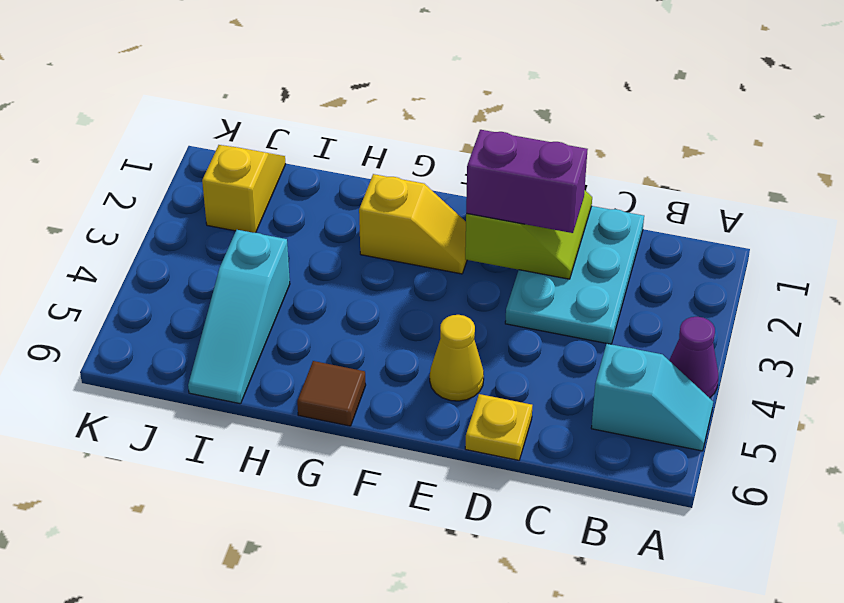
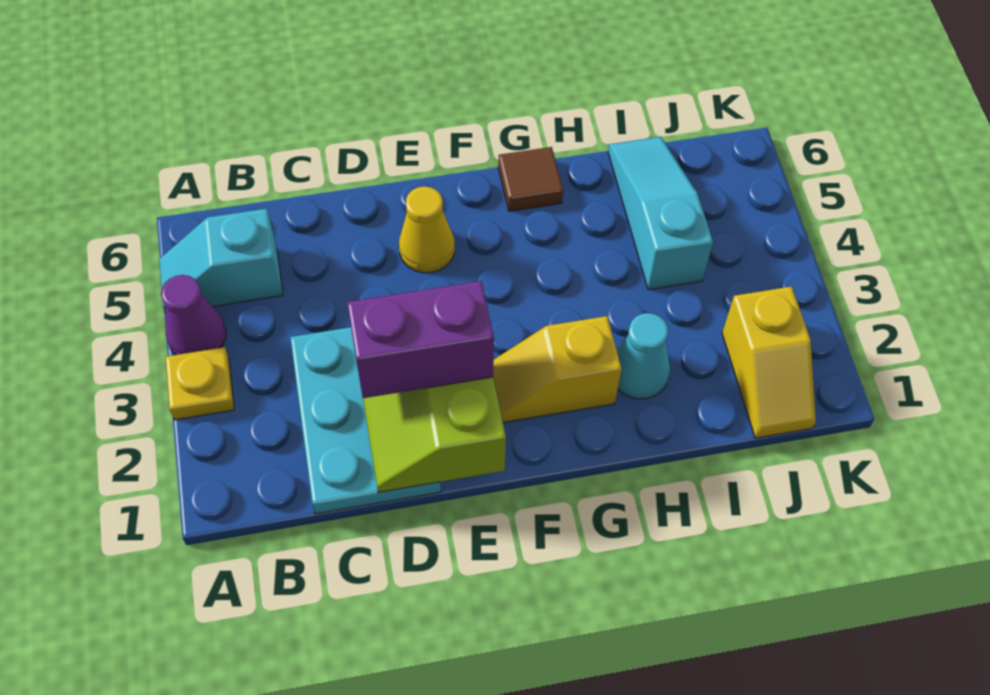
yellow 1x1 plate [465,394,532,460] -> yellow 1x1 plate moved to [165,347,234,420]
none -> cyan 1x1 cone [617,313,670,399]

